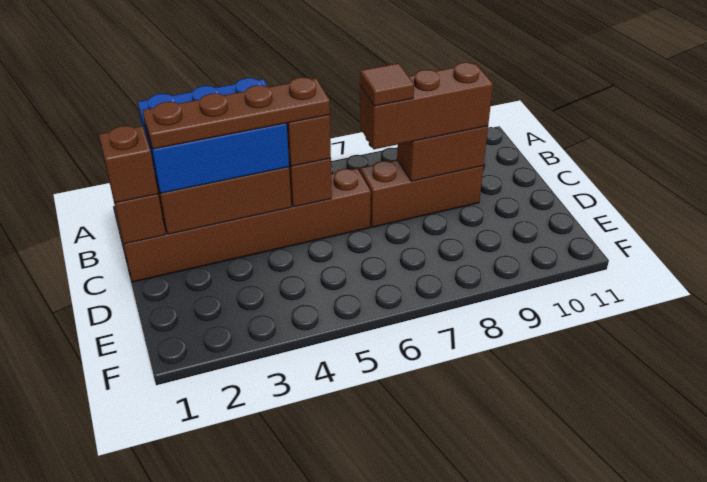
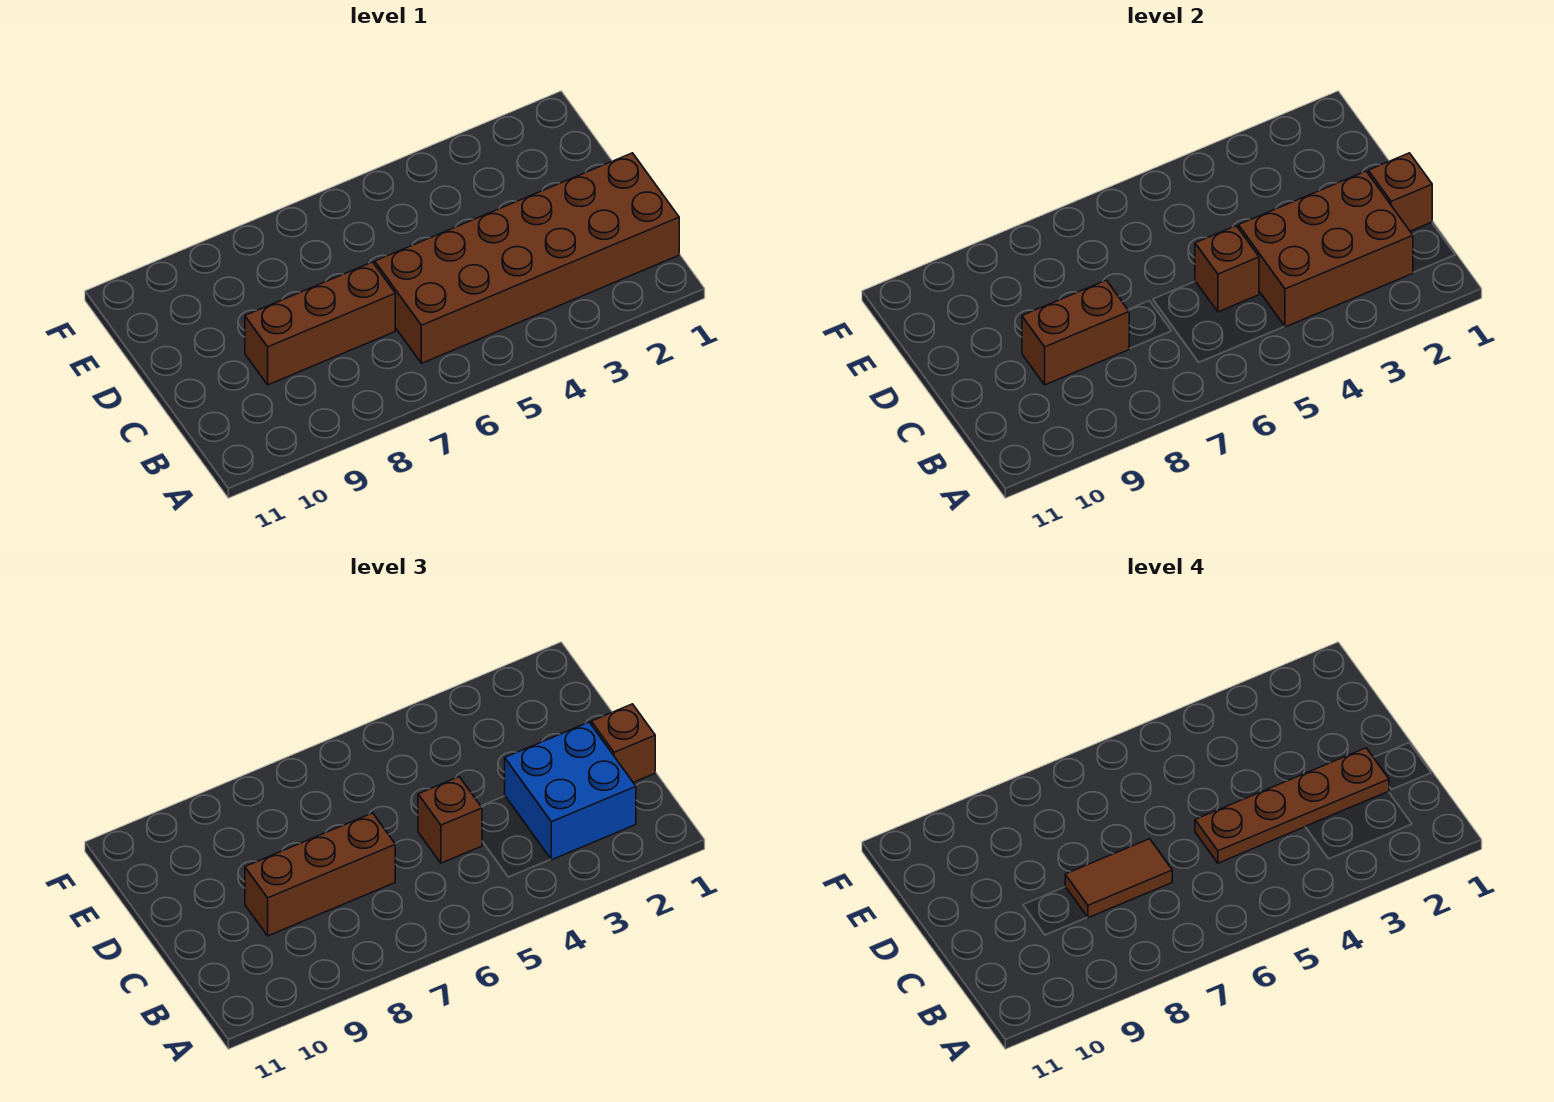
blue 2x3 brick [138,78,289,193] -> blue 2x2 brick [505,722,636,860]
brown 1x6 brick [120,168,371,282] -> brown 2x6 brick [375,153,679,363]
brown 1x1 tile [360,63,414,106] -> brown 1x2 tile [1065,839,1172,918]

